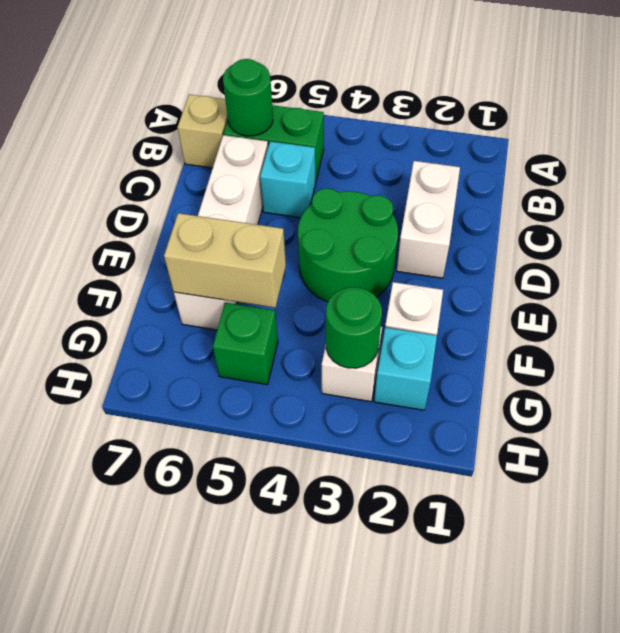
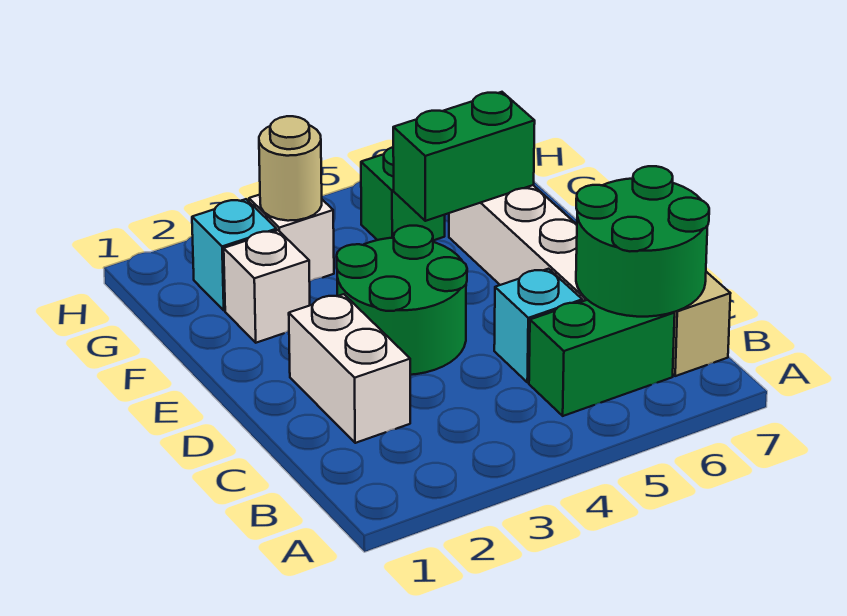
green 1x1 round brick [223,59,273,136] -> green 2x2 round brick [576,166,709,317]
tan 1x2 brick [164,213,286,308] -> green 1x2 brick [393,92,535,221]
green 1x1 round brick [326,287,382,368] -> tan 1x1 round brick [259,116,322,221]

